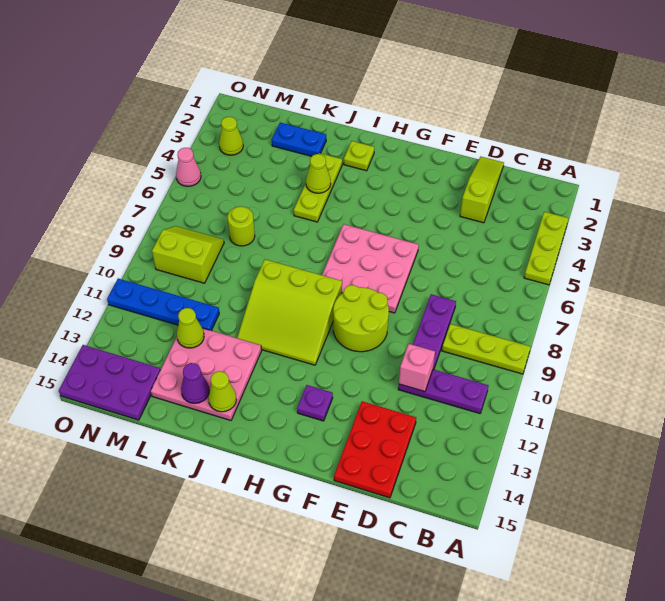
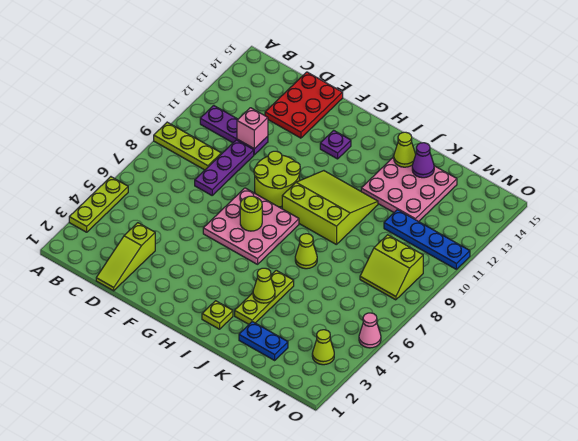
lime 1x1 round brick [227,206,255,246] -> lime 1x1 round brick moved to [240,196,262,231]
lime 1x1 cone [177,308,204,348] -> lime 1x1 cone moved to [295,234,317,269]
purple 2x3 plate [59,345,161,420] -> none

